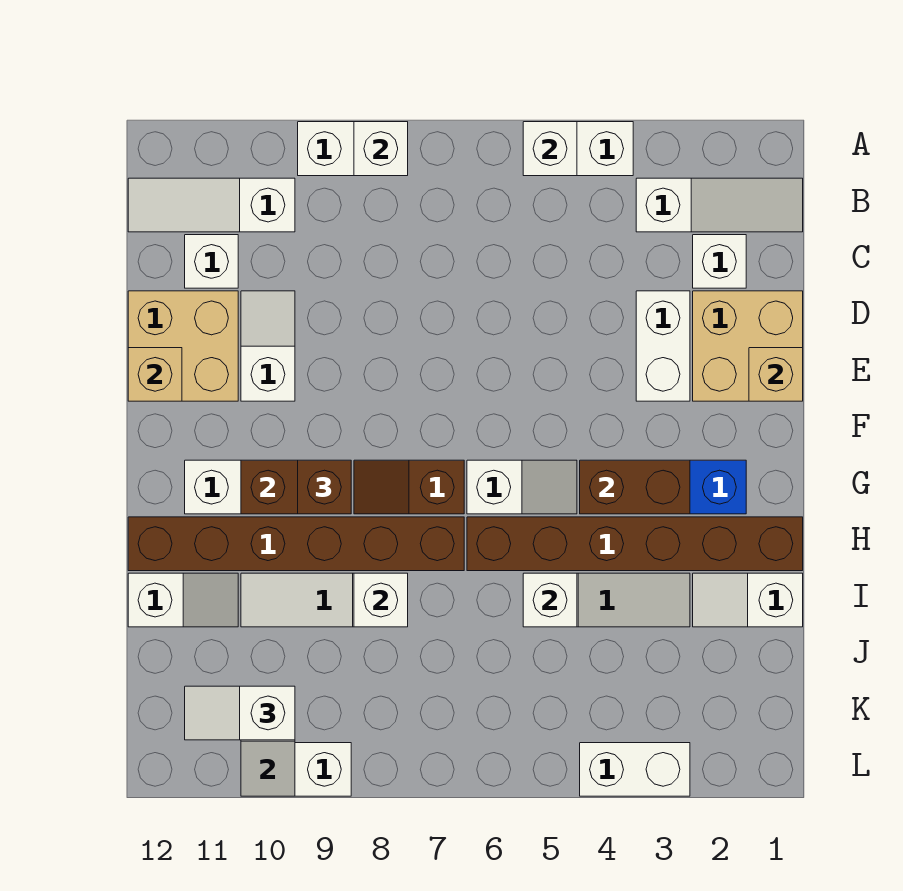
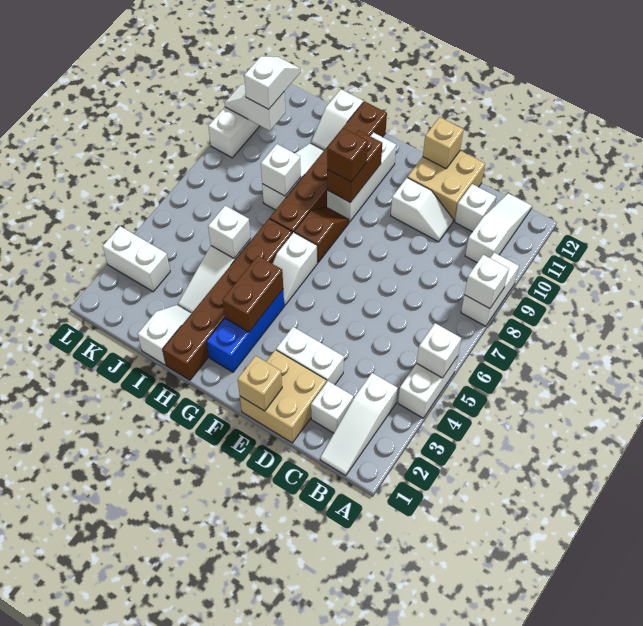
white 1x2 brick [580,743,690,796] -> white 1x2 brick turned to [103,226,170,292]

